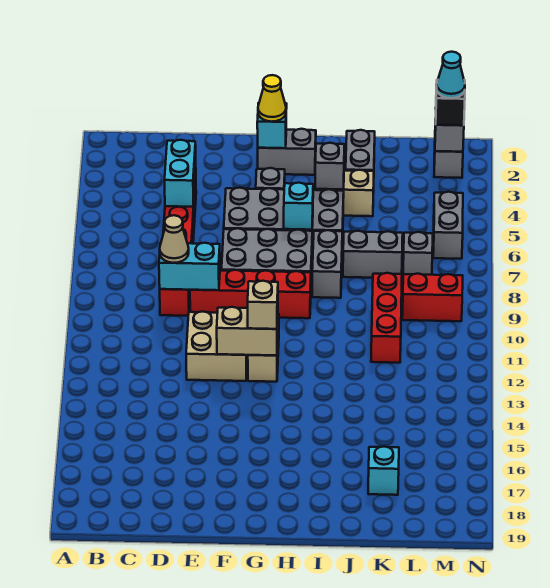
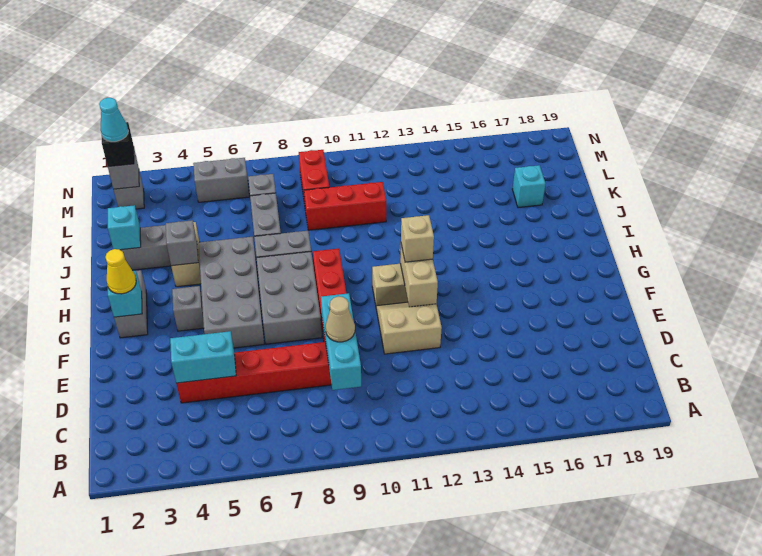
cyan 1x2 brick [159,243,220,290] -> cyan 1x3 brick [321,293,361,390]
tan 2x2 brick [186,312,248,381] -> tan 2x2 slope [376,302,442,354]
cyan 1x1 brick [284,183,313,230] -> cyan 1x1 brick moved to [108,205,141,250]

